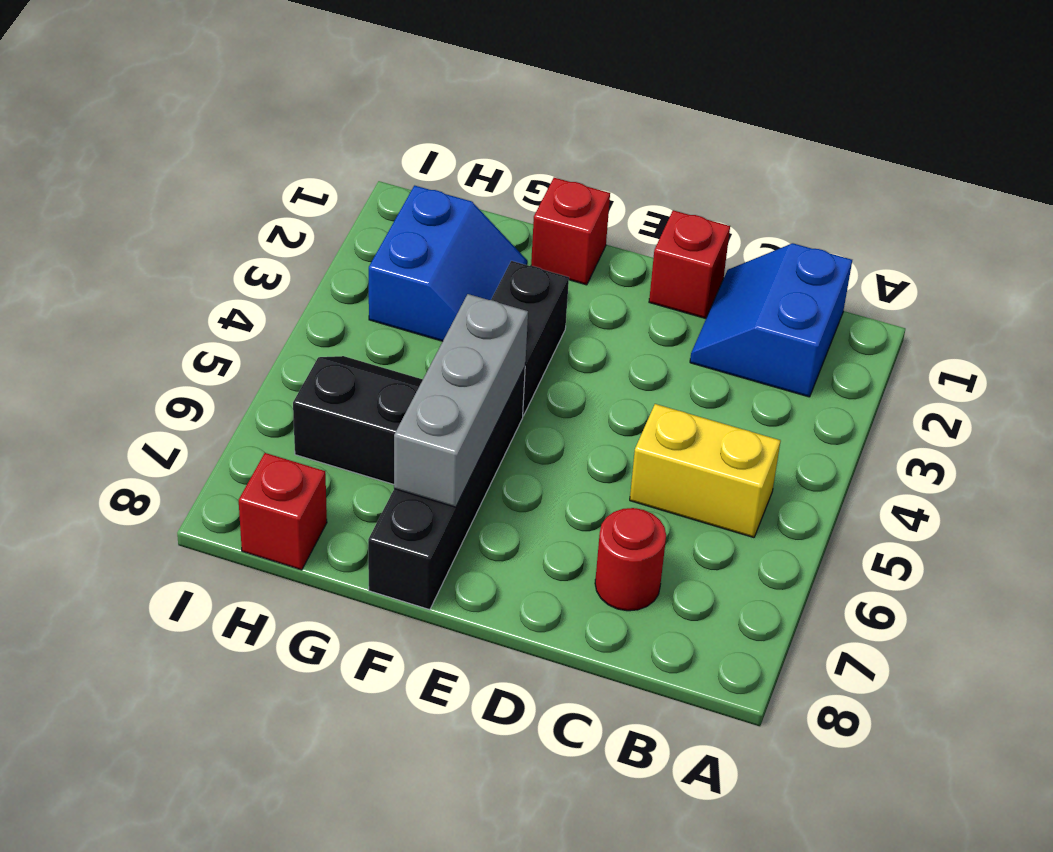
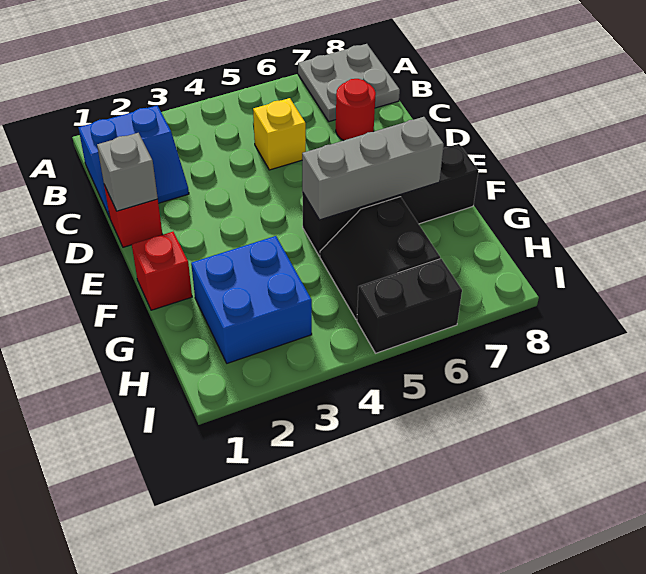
none -> grey 2x2 plate [298,44,400,122]
yellow 1x2 brick [630,404,781,537] -> yellow 1x1 brick [253,98,306,170]
none -> grey 1x1 brick [97,133,158,211]
black 1x2 brick [491,261,569,416] -> black 1x2 brick moved to [357,259,462,353]
blue 2x2 slope [369,186,528,341] -> blue 2x2 brick [191,236,312,363]
red 1x1 brick [239,453,327,570] -> none

